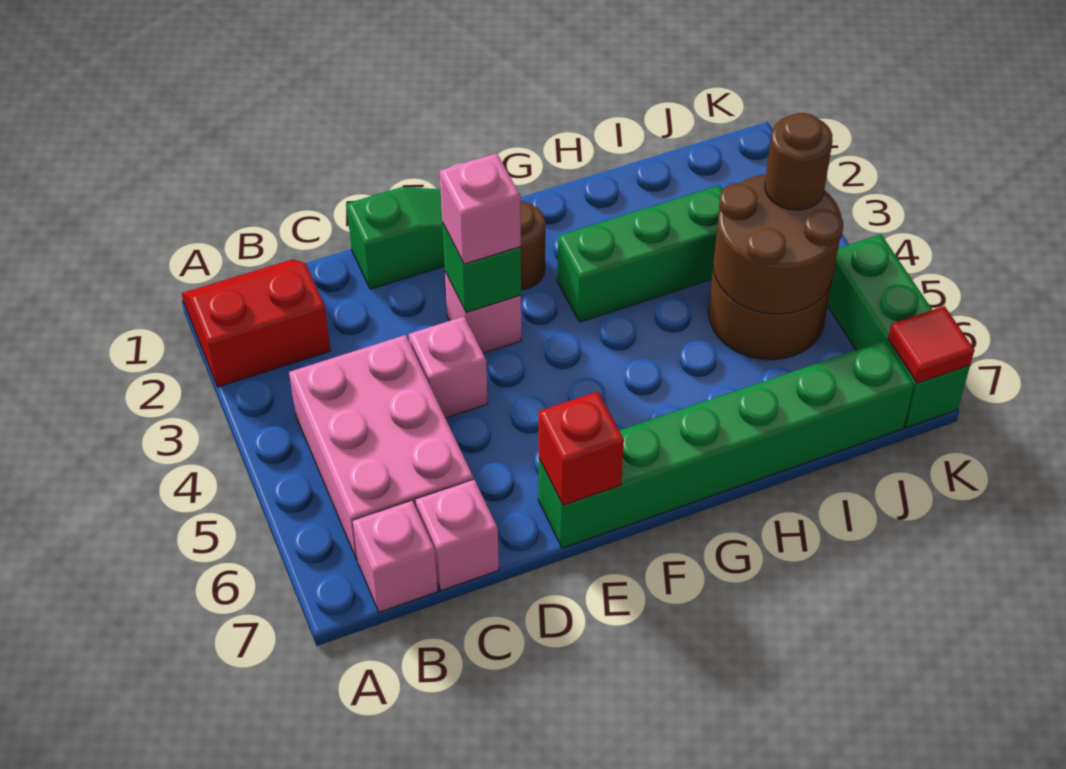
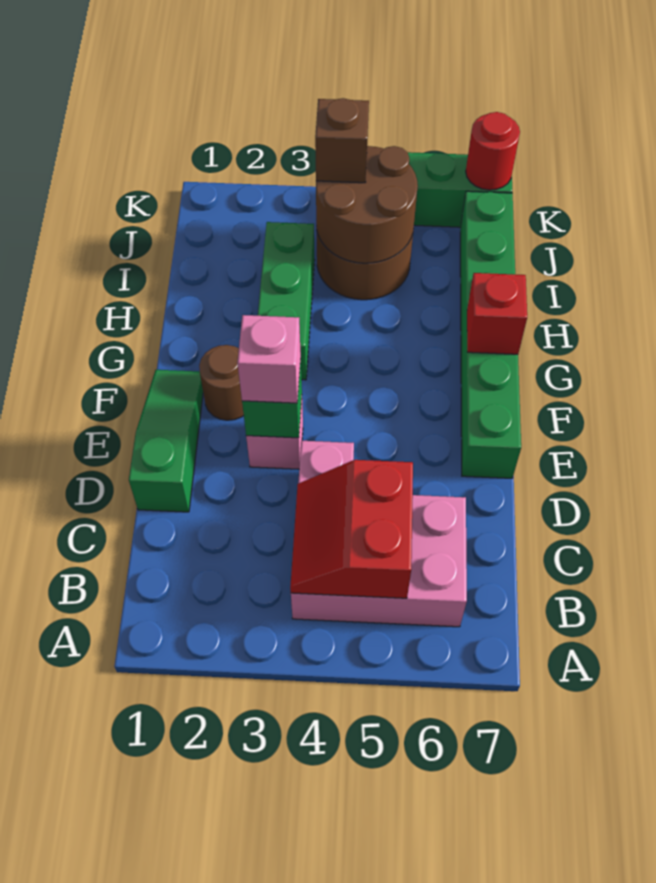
red 2x2 slope [182,259,331,387] -> red 2x2 slope moved to [290,460,413,598]
pink 1x1 brick [352,500,438,612] -> none
pink 1x1 brick [415,479,499,591] -> none
red 1x1 brick [539,391,624,505] -> red 1x1 brick moved to [467,273,527,354]
brown 1x1 round brick [765,113,833,210] -> brown 1x1 brick [315,98,369,183]
red 1x1 tile [888,306,974,383] -> red 1x1 round brick [466,112,520,190]

